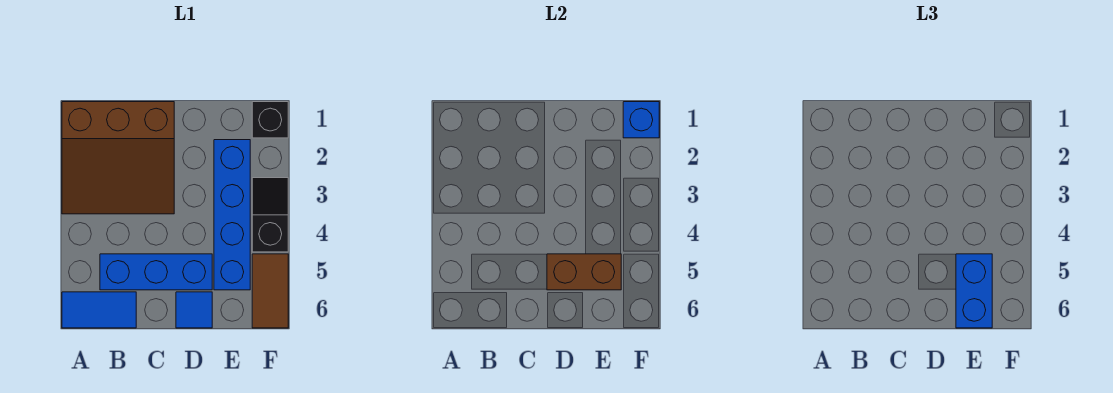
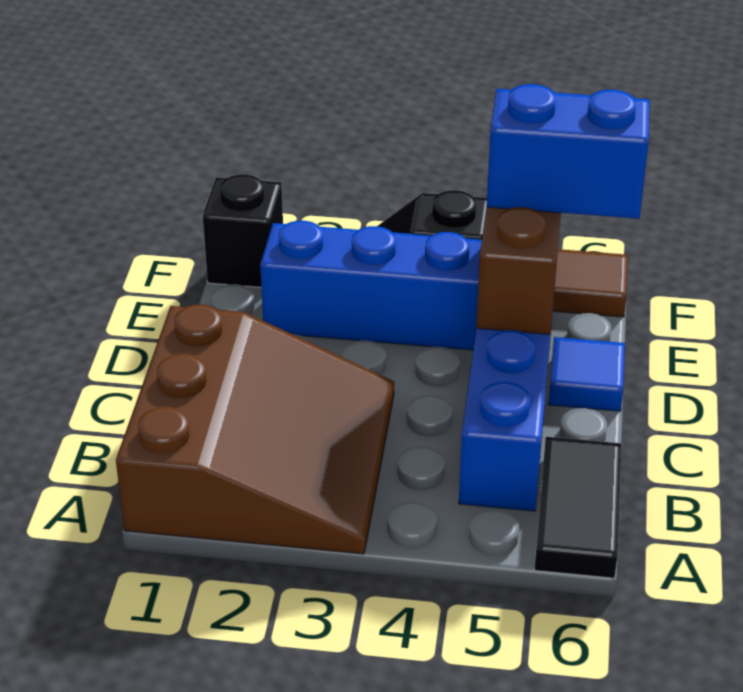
blue 1x2 tile [62,292,136,328] -> black 1x2 tile [534,437,621,578]
blue 1x1 brick [623,102,659,138] -> none

